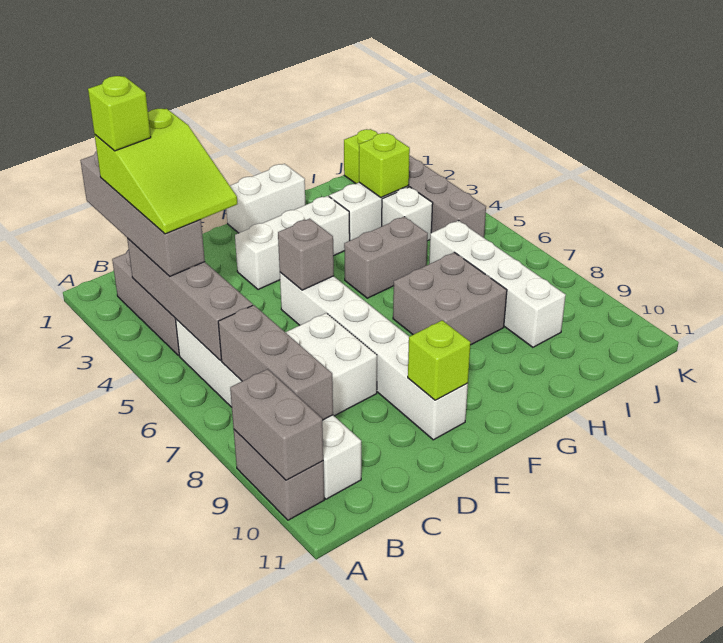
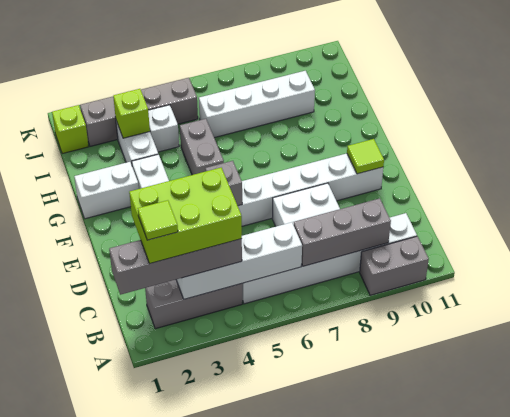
grey 1x2 brick [230,369,323,480] -> none
lime 2x3 slope [95,109,237,234] -> lime 2x3 brick [129,168,242,264]
lime 1x1 brick [88,76,151,151] -> lime 1x1 tile [138,200,178,240]
grey 1x4 brick [127,238,253,361] -> white 1x4 brick [176,222,302,299]
lime 1x1 brick [408,320,471,400] -> lime 1x1 tile [347,139,384,174]
white 1x2 brick [226,164,305,233] -> white 1x2 brick turned to [74,162,139,219]
grey 2x2 brick [393,252,507,345] -> none

